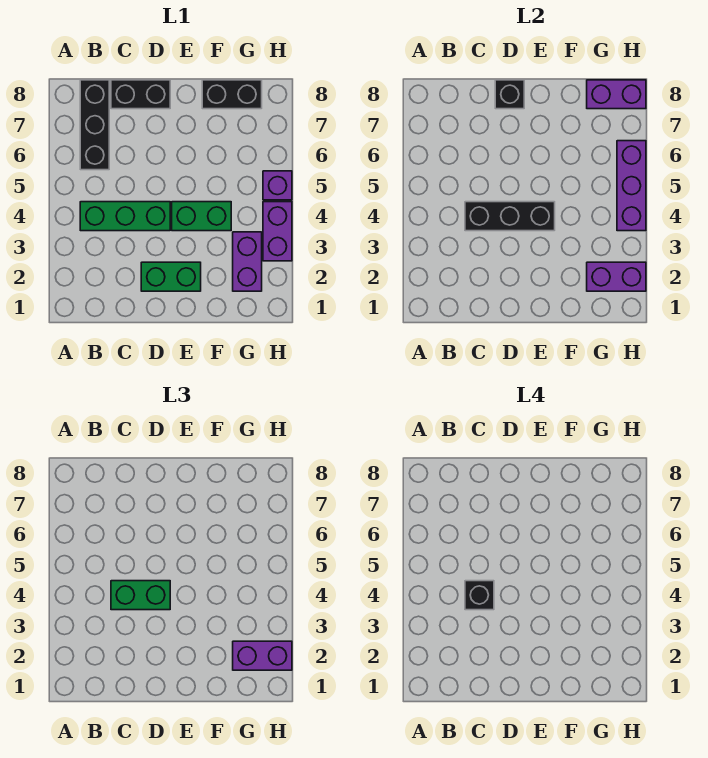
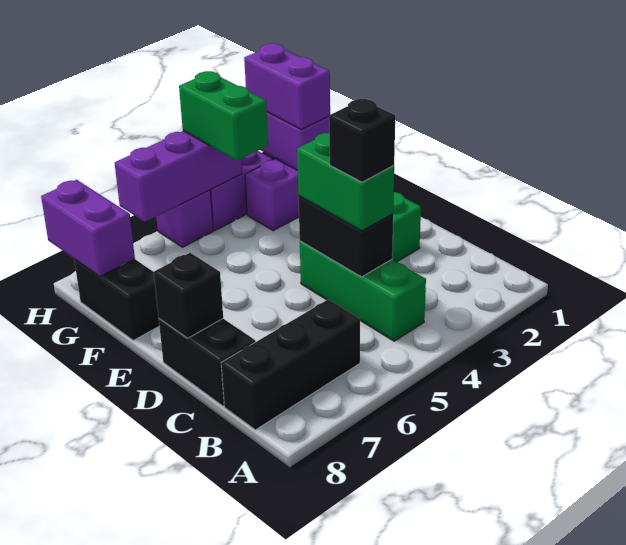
black 1x3 brick [465,202,555,231] -> black 1x2 brick [298,196,393,277]
green 1x2 brick [172,202,231,231] -> green 1x2 brick moved to [179,71,268,161]

